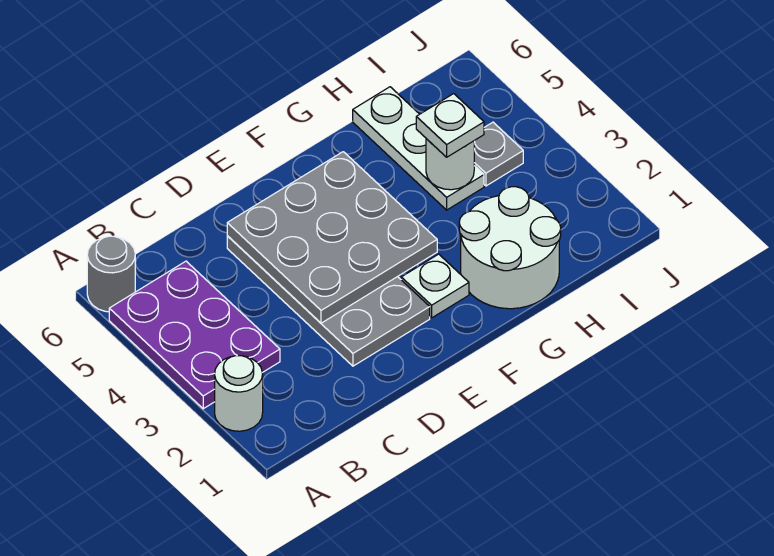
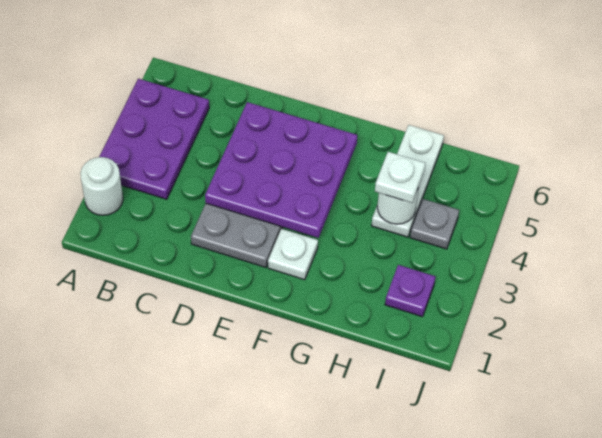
grey 1x1 round brick [87,236,135,312] -> none
grey 3x3 plate [227,152,437,323] -> purple 3x3 plate [205,102,357,238]
white 2x2 round brick [459,187,561,309] -> none
none -> purple 1x1 plate [385,265,435,317]

